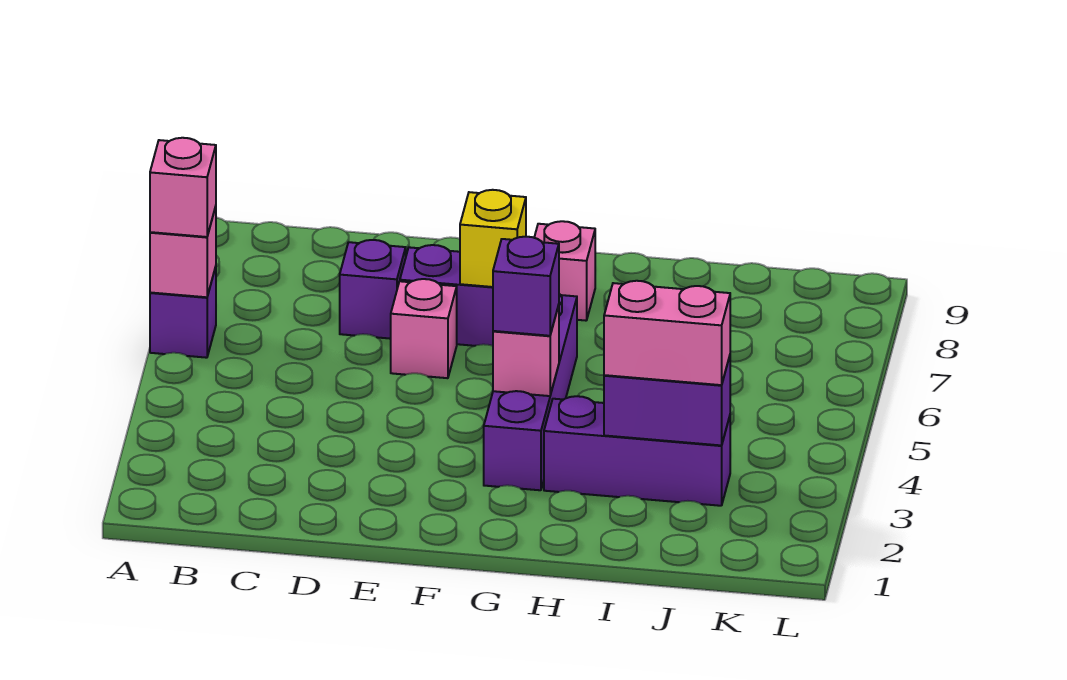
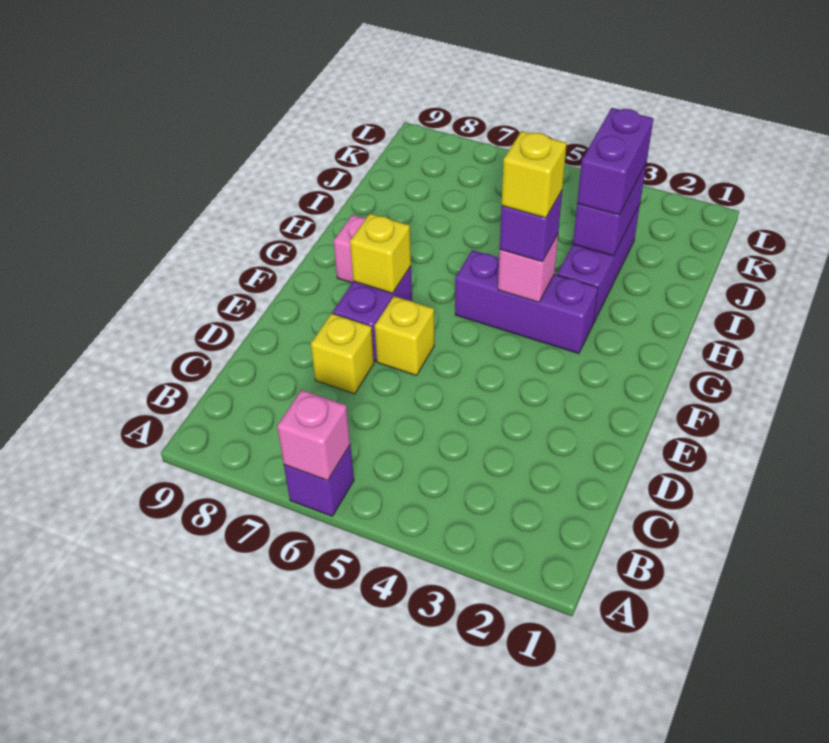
pink 1x1 brick [150,138,216,237] -> none
purple 1x1 brick [340,240,406,339] -> yellow 1x1 brick [311,313,374,394]
pink 1x1 brick [391,279,457,378] -> yellow 1x1 brick [375,296,434,376]
purple 1x4 brick [484,294,577,490] -> purple 1x3 brick [455,250,598,354]
none -> yellow 1x1 brick [502,131,567,218]
pink 1x2 brick [604,281,730,385] -> purple 1x2 brick [577,108,654,215]

